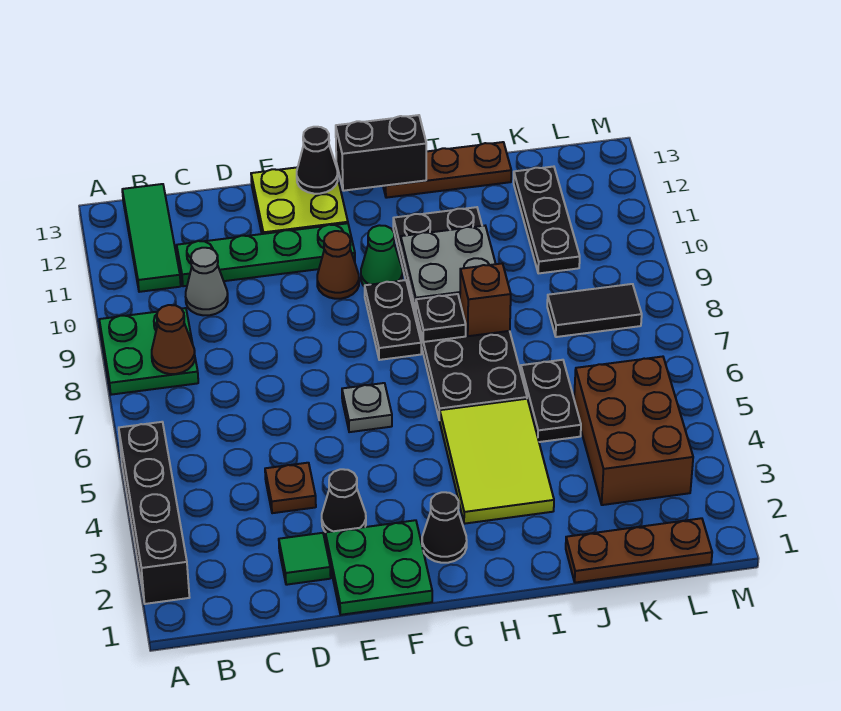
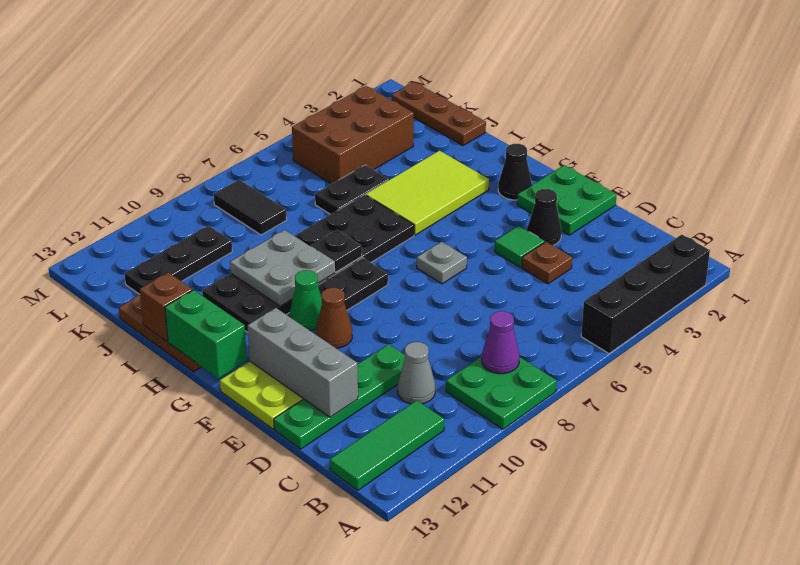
brown 1x1 cone [152,305,195,374] -> purple 1x1 cone [482,311,519,374]
green 1x4 plate [177,223,355,286] -> green 1x4 plate turned to [274,344,405,449]
green 1x1 tile [279,533,331,585] -> green 1x1 tile moved to [495,226,545,267]
none -> grey 1x3 brick [248,308,358,417]
black 1x1 cone [297,127,338,194] -> none
black 1x2 brick [336,115,426,191] -> green 1x2 brick [165,290,247,379]
brown 1x1 brick [460,264,511,336] -> brown 1x1 brick moved to [140,273,193,341]

